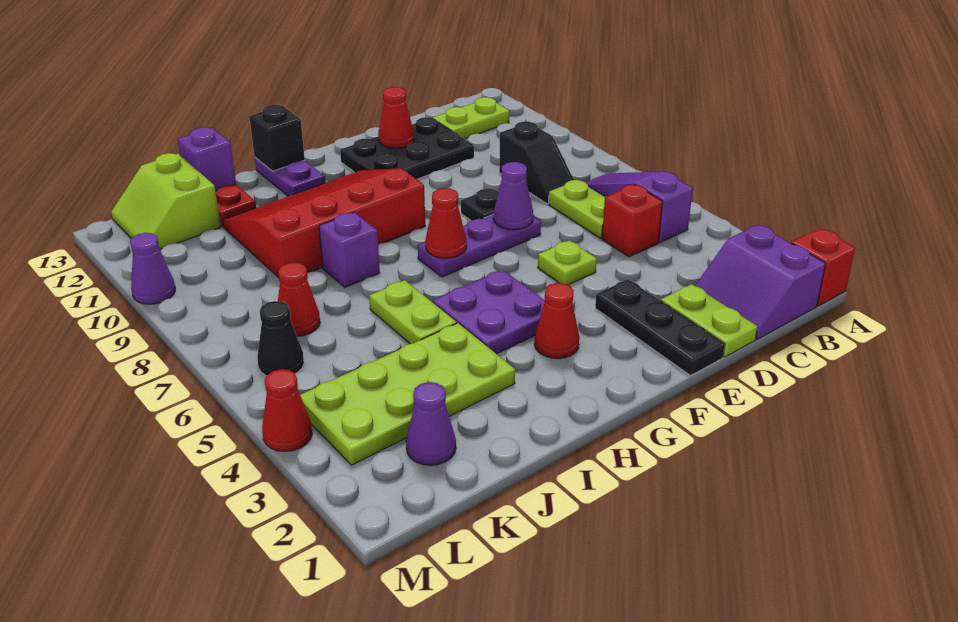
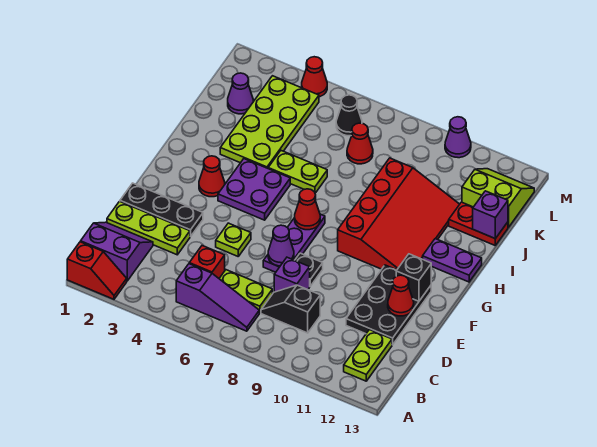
lime 1x2 plate [661,284,758,357] -> lime 1x3 plate [107,201,190,255]
black 1x1 brick [249,105,305,171] -> black 1x1 brick moved to [396,254,431,301]
purple 1x1 brick [319,212,380,287] -> purple 1x1 brick moved to [274,257,310,292]

